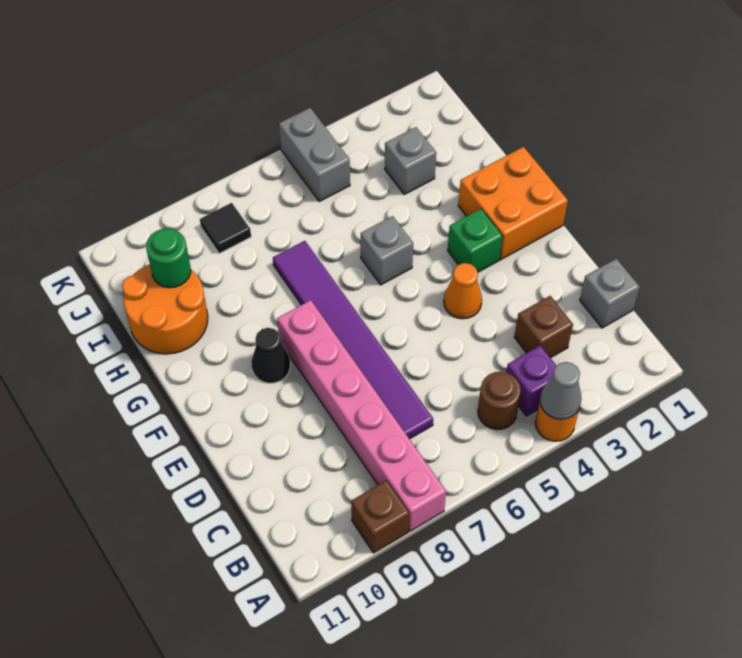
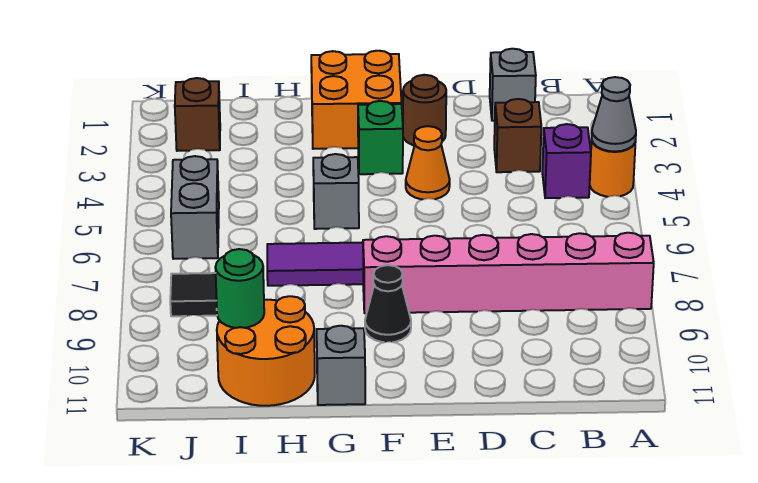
brown 1x1 brick [351,480,409,553] -> brown 1x1 brick moved to [175,78,220,151]
brown 1x1 round brick [478,372,521,429] -> brown 1x1 round brick moved to [403,75,446,146]
grey 1x1 brick [385,127,436,194] -> grey 1x1 brick moved to [317,326,365,405]
grey 1x2 brick [279,108,350,201] -> grey 1x2 brick turned to [171,156,219,259]

